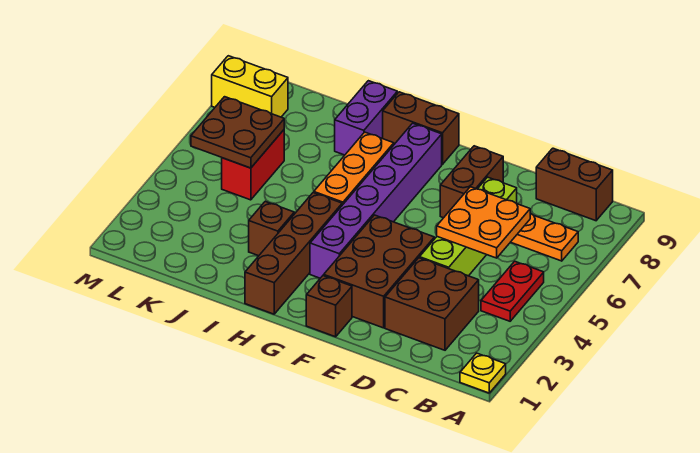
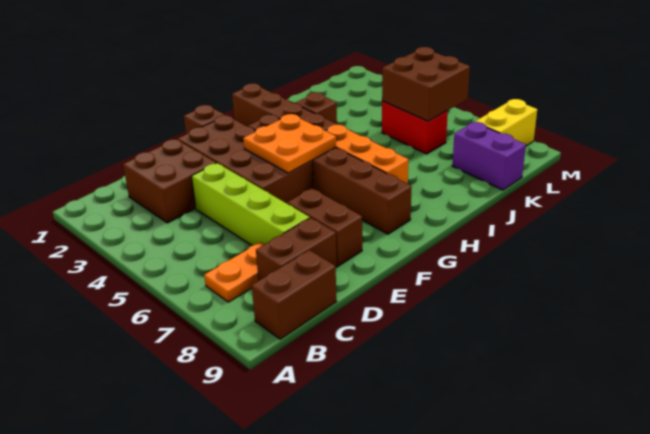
yellow 1x1 plate [460,353,506,393] -> none
red 1x2 plate [481,261,544,321] -> none
orange 2x2 plate [437,187,530,258] -> orange 2x2 plate moved to [243,114,336,173]
brown 2x3 brick [324,215,434,328] -> brown 2x4 brick [178,115,313,203]
purple 1x6 brick [310,123,442,278] -> brown 1x6 brick [248,115,412,234]
brown 1x2 brick [383,92,459,164] -> brown 1x2 brick moved to [256,218,337,280]
purple 1x2 brick [335,81,397,155] -> purple 1x2 brick moved to [452,122,526,190]
brown 2x2 plate [191,97,284,168] -> brown 2x2 brick [382,47,470,121]

